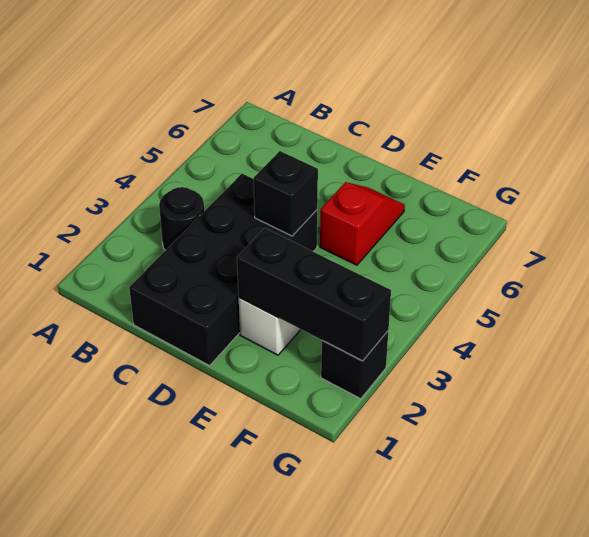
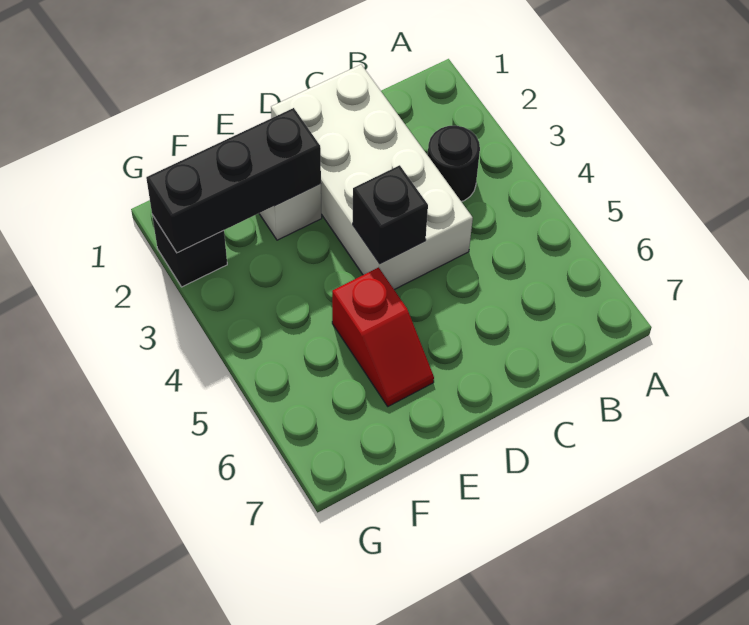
black 2x4 brick [129,174,317,366] -> white 2x4 brick [271,65,473,290]

